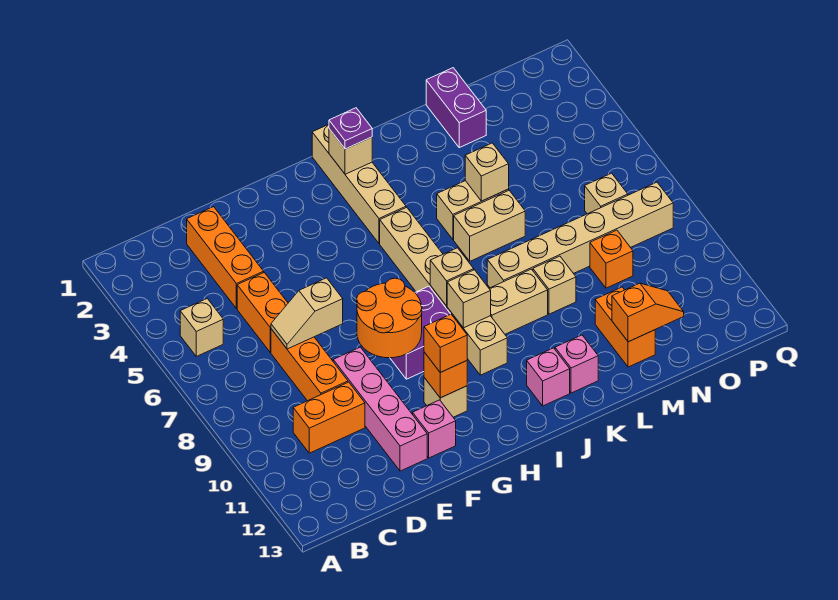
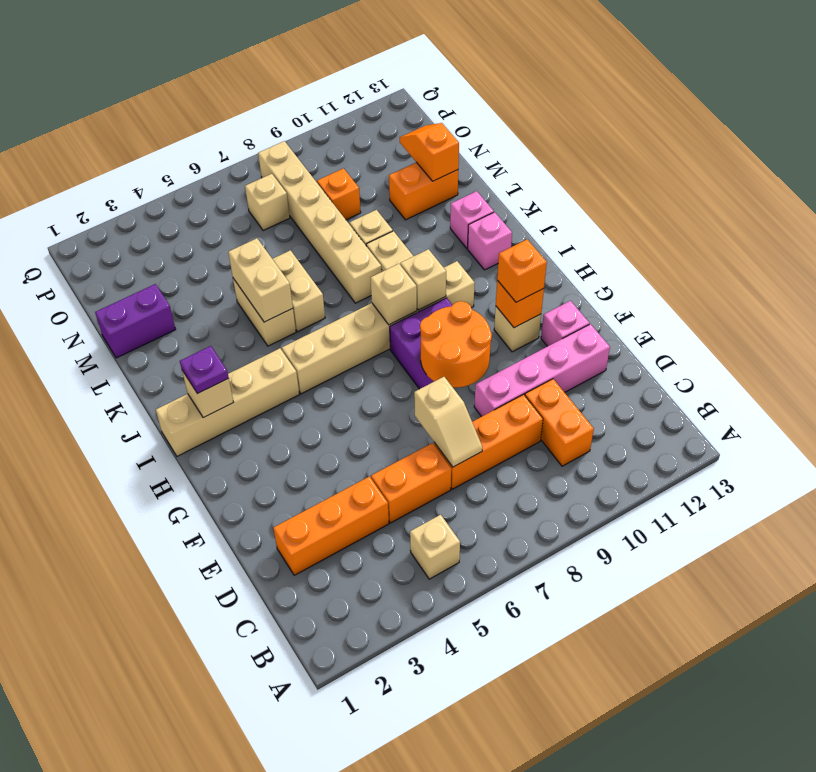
tan 1x1 brick [465,143,509,201] -> tan 1x2 brick [228,238,293,322]

